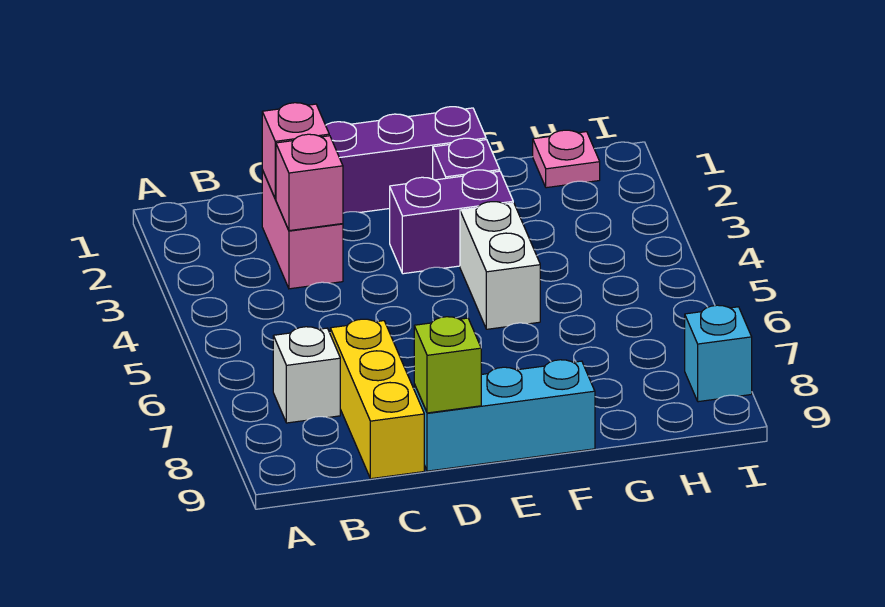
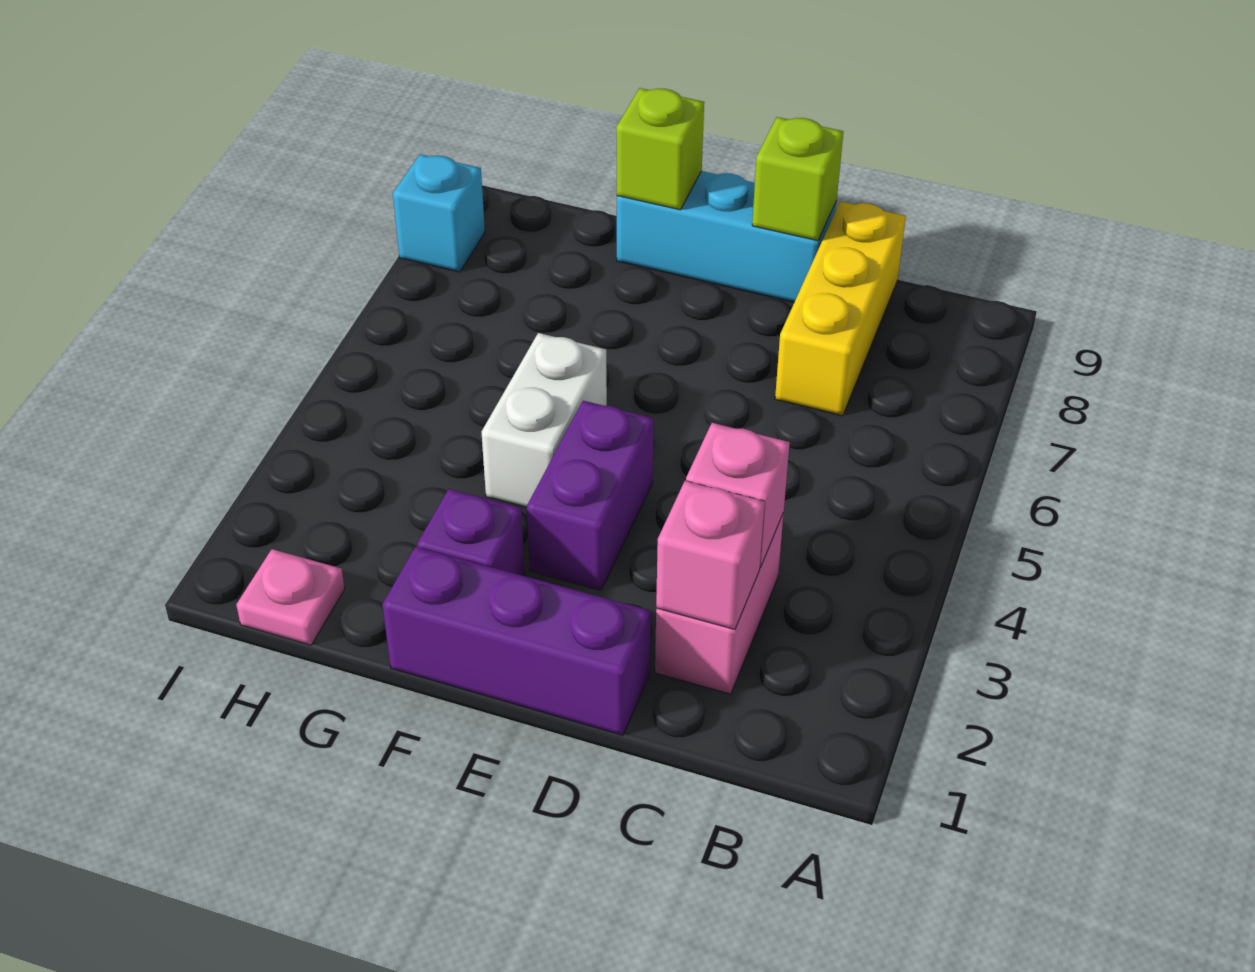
white 1x1 brick [273,327,340,423] -> none
purple 1x2 brick [390,170,513,274] -> purple 1x2 brick turned to [527,401,654,590]
none -> lime 1x1 brick [616,88,704,210]

